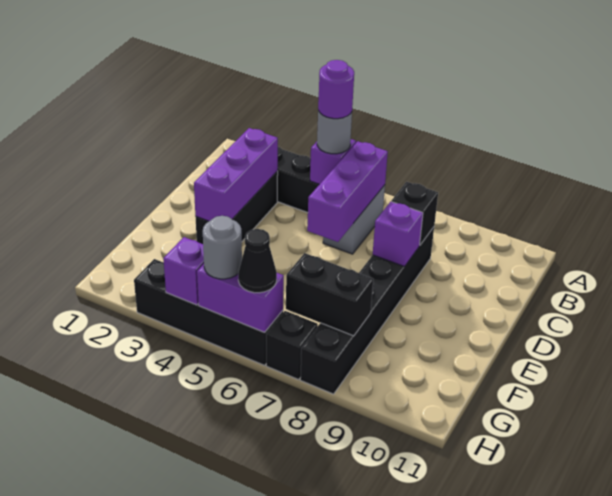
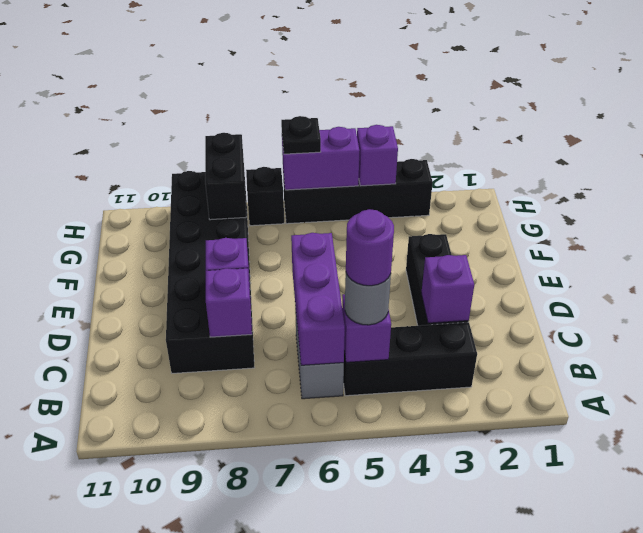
purple 1x3 brick [194,128,278,221] -> purple 1x1 brick [421,255,474,323]
black 1x6 brick [300,227,434,394] -> black 2x6 brick [166,171,254,373]
black 1x1 brick [391,182,438,245] -> purple 1x1 brick [206,268,252,337]
black 1x2 brick [286,253,373,336] -> black 1x2 brick turned to [205,133,246,220]
grey 1x1 round brick [203,216,242,279] -> none
black 1x1 cone [238,229,277,293] -> black 1x1 plate [281,116,321,154]

